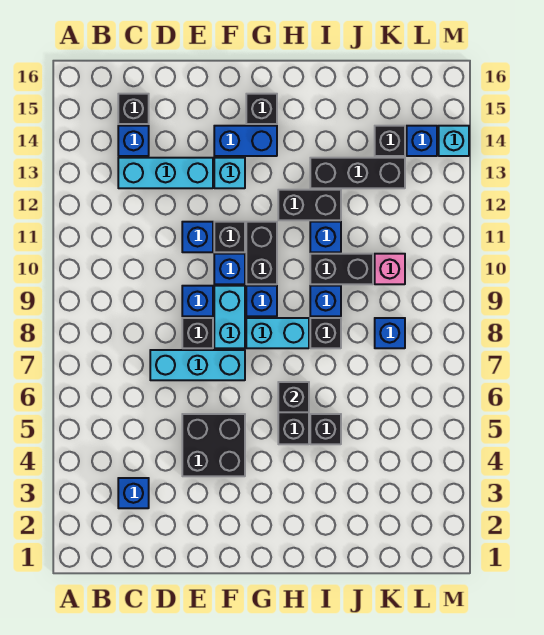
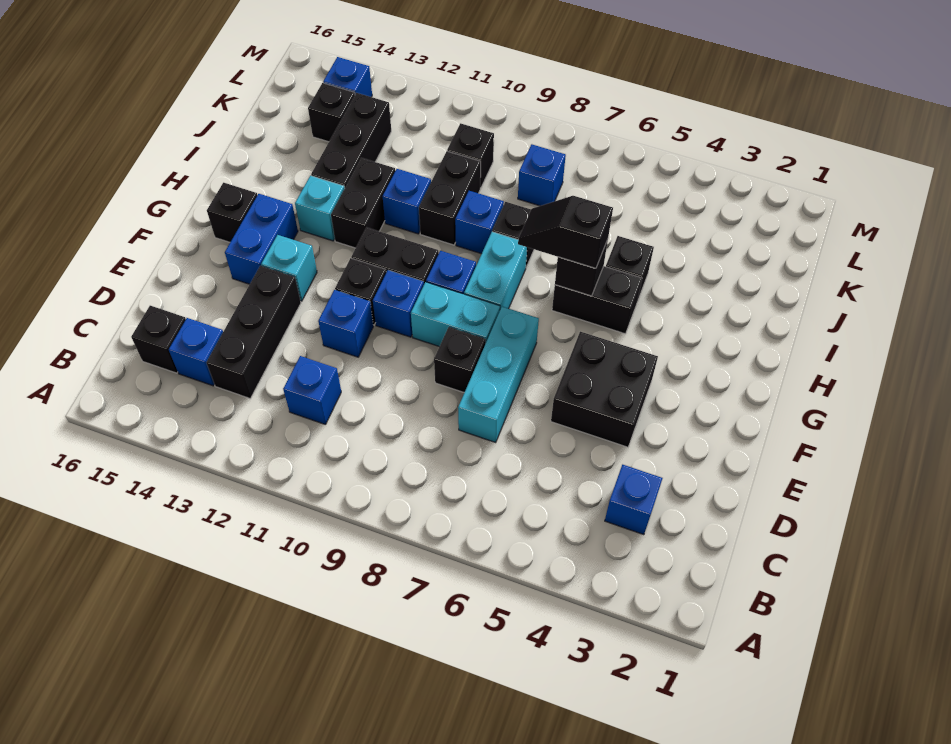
cyan 1x3 brick [118,158,213,188] -> black 1x3 brick [206,266,301,398]
blue 1x1 brick [182,286,213,316] -> blue 1x1 brick moved to [283,356,341,424]
none -> black 1x2 slope [518,196,613,268]
pink 1x1 brick [375,254,405,284] -> black 1x1 brick [447,123,494,188]
cyan 1x1 brick [439,126,469,156] -> cyan 1x1 brick moved to [295,176,345,241]

